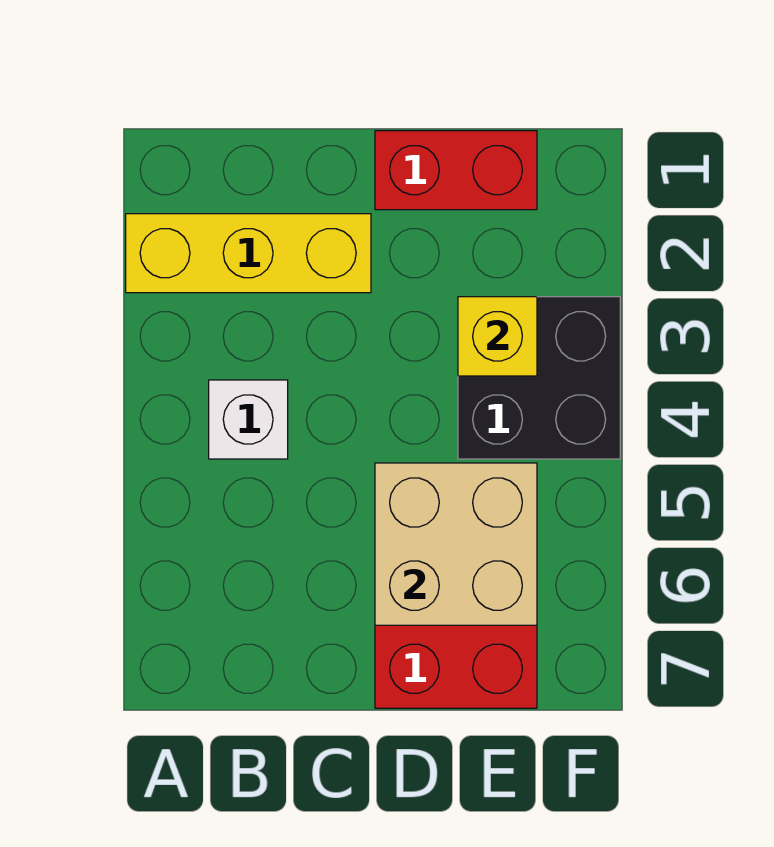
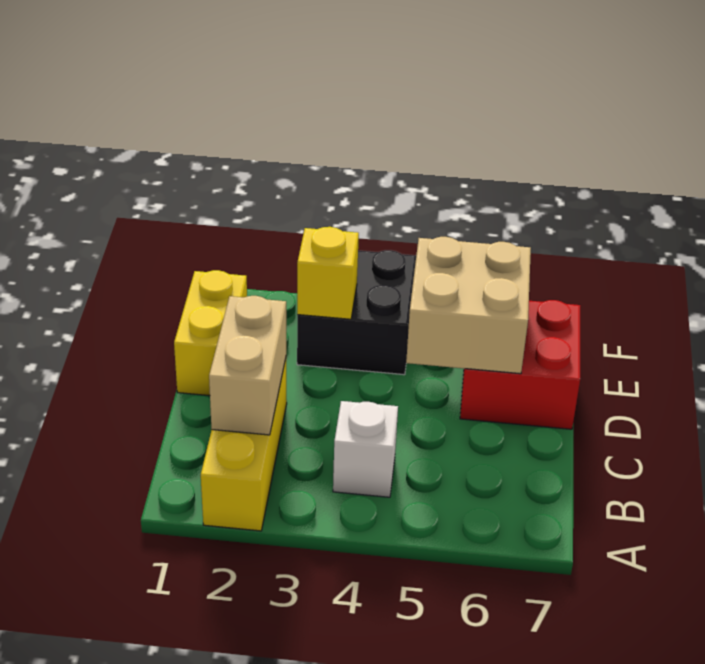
none -> tan 1x2 brick [209,296,286,435]
red 1x2 brick [375,131,537,210] -> yellow 1x2 brick [174,270,247,396]

